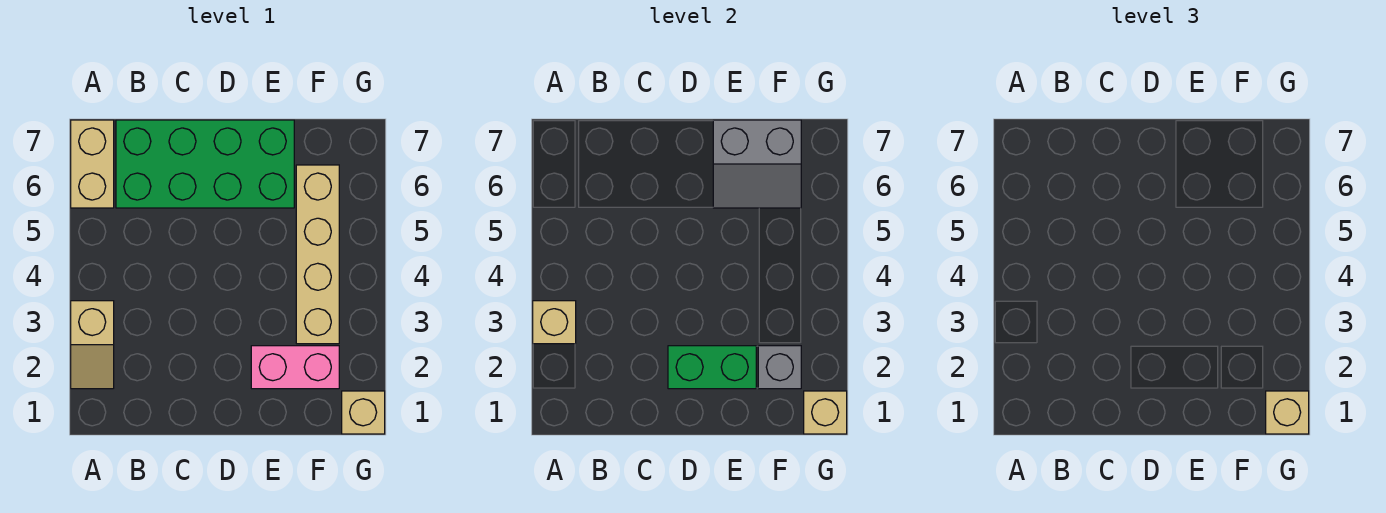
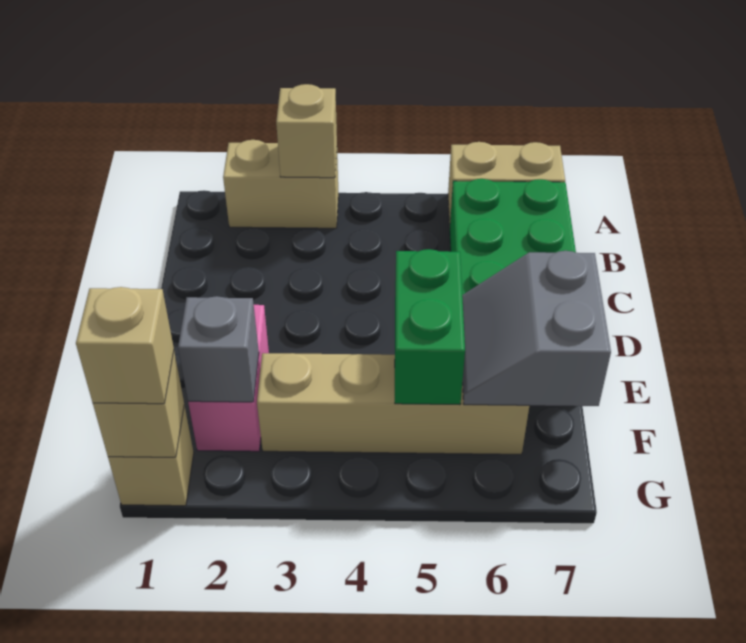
tan 1x2 slope [71,301,114,389] -> tan 1x2 brick [223,140,338,228]
green 1x2 brick [668,346,756,389] -> green 1x2 brick moved to [395,249,465,405]

